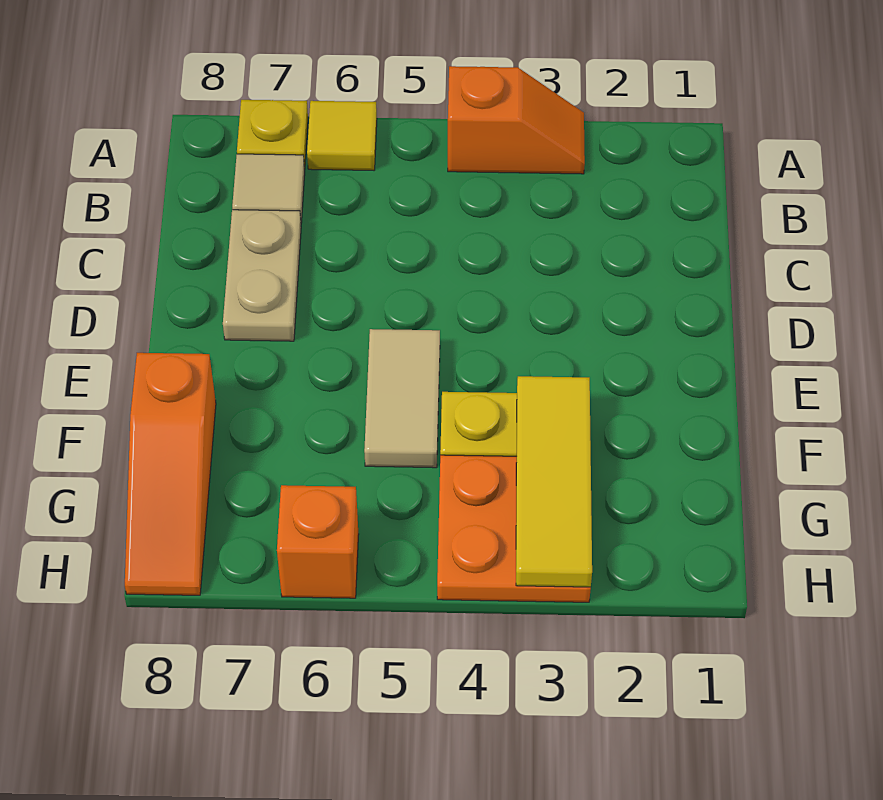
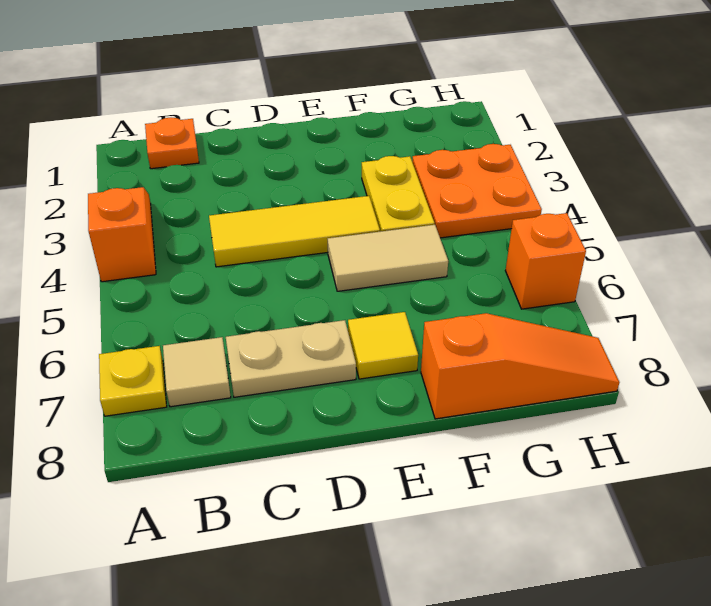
yellow 1x1 tile [307,101,377,170] -> yellow 1x1 tile moved to [348,312,418,379]
none -> orange 1x1 plate [145,118,199,169]
yellow 1x3 tile [516,376,592,587] -> yellow 1x3 tile moved to [209,196,380,267]

